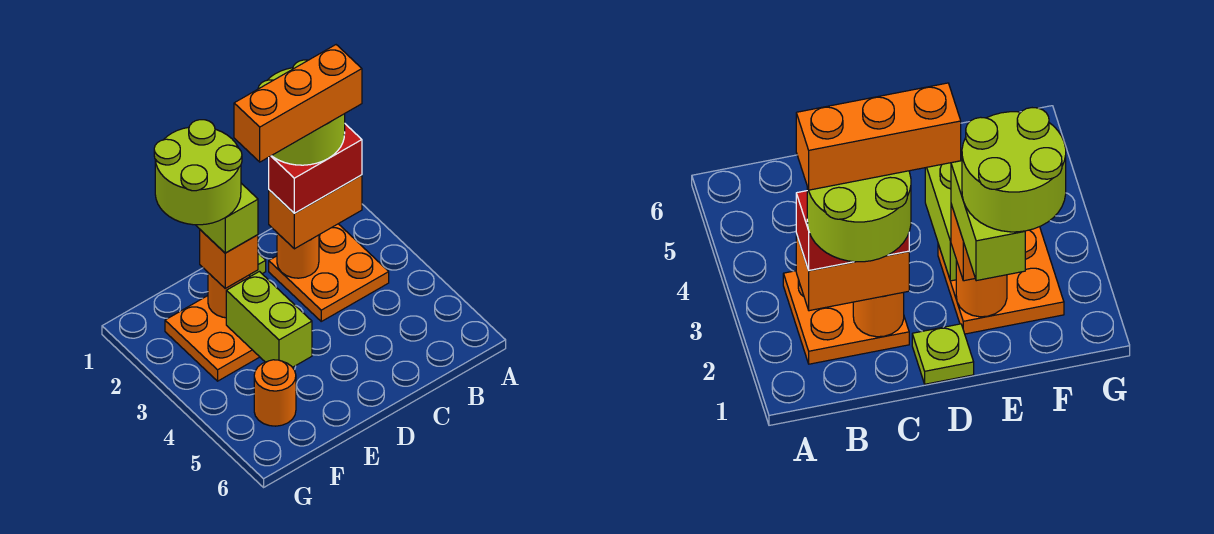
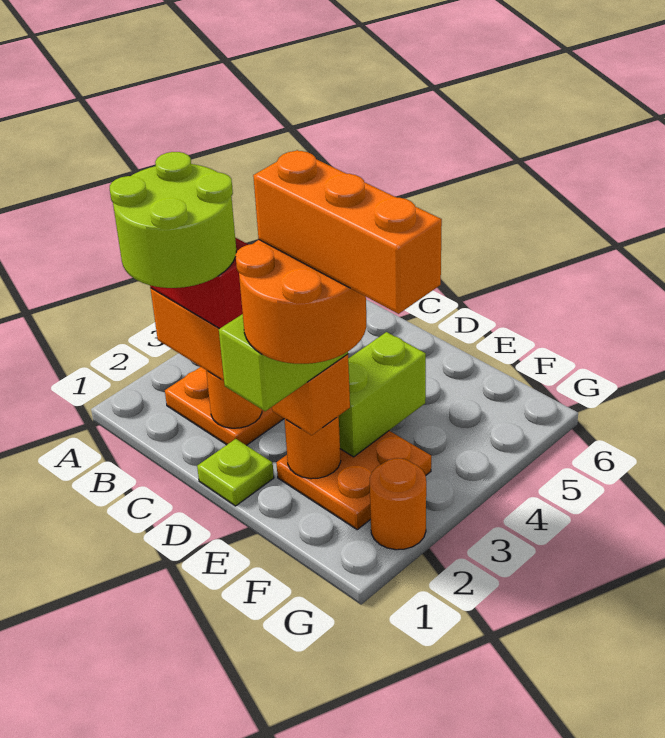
orange 1x3 brick [234,45,362,162] -> orange 1x3 brick moved to [253,150,442,314]
lime 2x2 round brick [154,120,242,225] -> orange 2x2 round brick [235,240,366,364]
orange 1x1 round brick [254,360,296,426] -> orange 1x1 round brick moved to [370,458,426,550]

